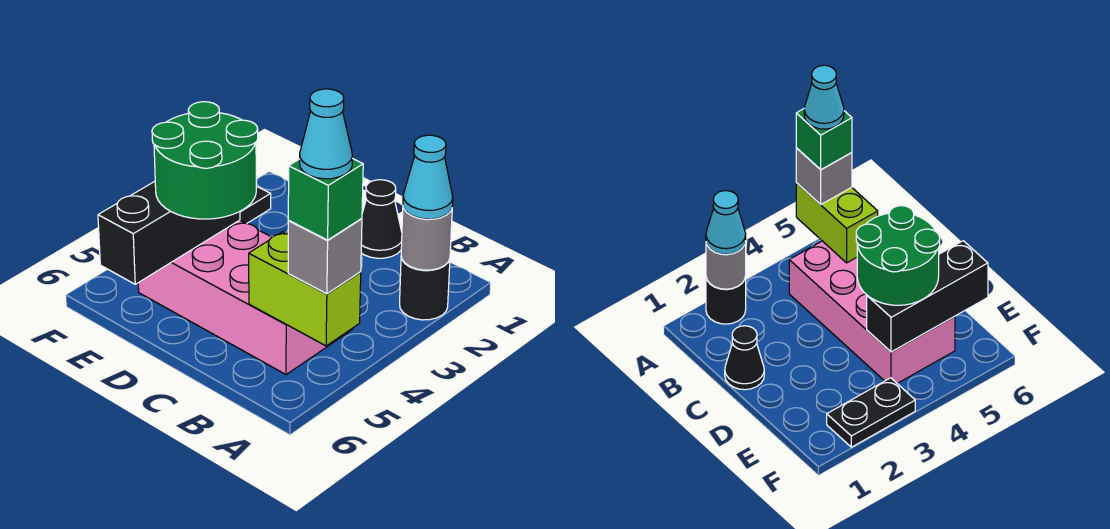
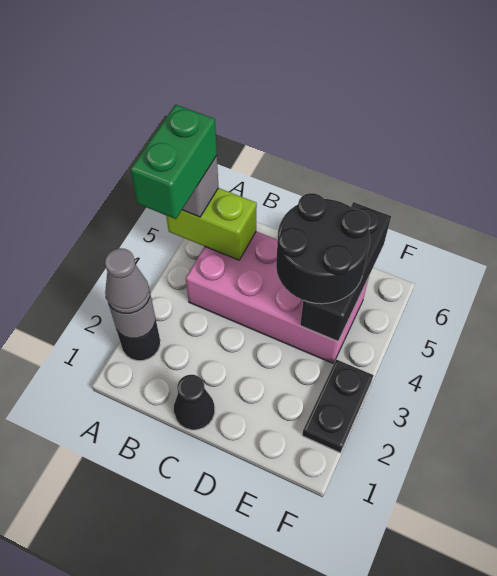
cyan 1x1 cone [403,135,453,219] -> grey 1x1 cone [105,248,150,313]
green 1x1 brick [288,158,363,240] -> green 1x2 brick [130,105,217,219]
cyan 1x1 cone [300,89,353,179] -> none
green 2x2 round brick [152,102,258,219] -> black 2x2 round brick [276,193,370,304]

